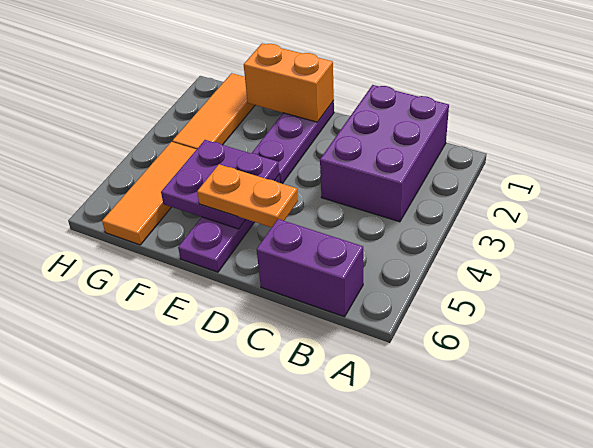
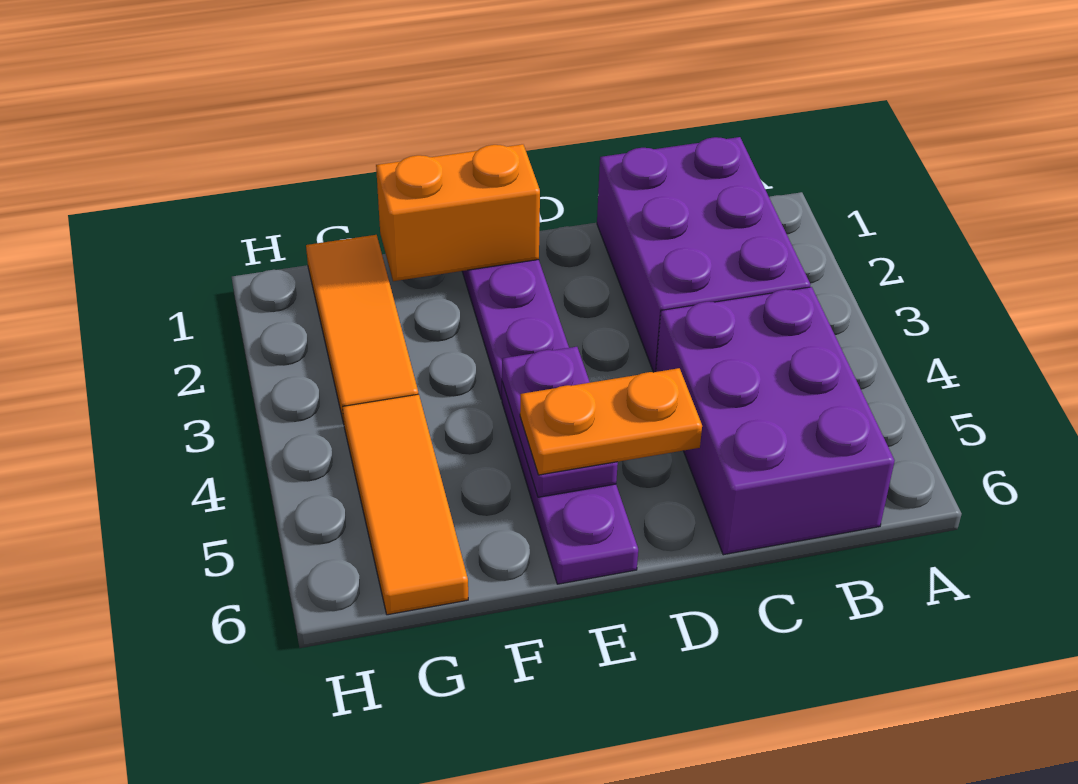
purple 1x2 brick [257,219,363,317] -> purple 2x3 brick [656,287,895,555]
purple 2x2 plate [161,140,279,229] -> purple 1x2 plate [502,347,618,497]

